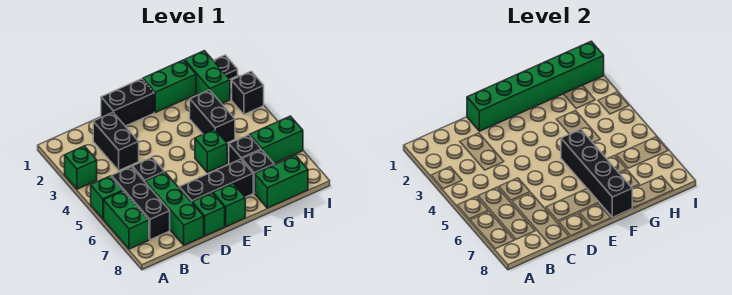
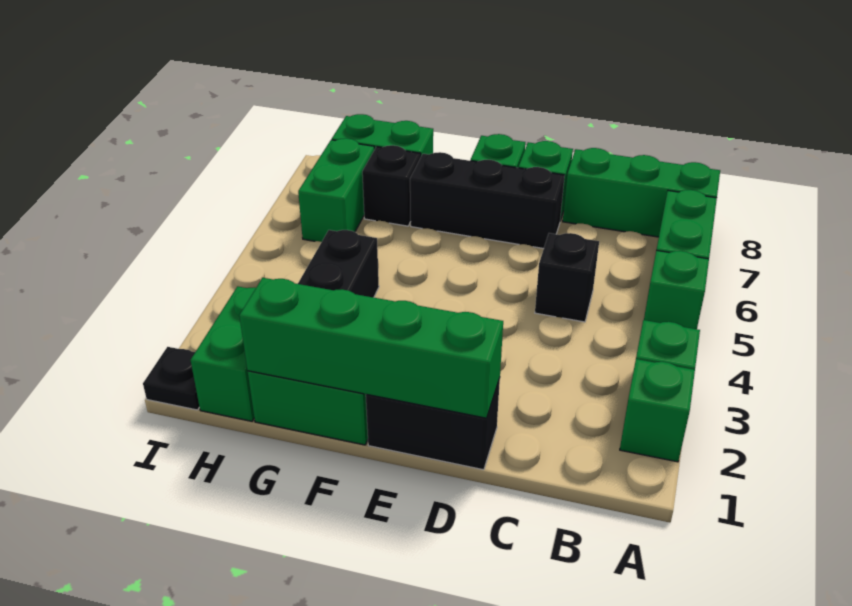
black 1x3 brick [111,167,170,240] -> none
black 1x2 brick [93,113,139,170] -> none
green 1x3 brick [145,172,204,245] -> green 1x3 brick turned to [563,148,720,237]
green 1x6 brick [467,41,604,131] -> green 1x4 brick [239,278,503,418]
green 1x1 brick [195,129,227,172] -> green 1x1 brick moved to [620,359,695,462]
black 1x4 brick [561,129,632,217] -> none
black 1x1 brick [229,135,261,164] -> none
green 1x2 brick [250,116,303,163] -> green 1x2 brick turned to [298,138,374,242]
black 1x1 brick [232,71,264,114] -> none

